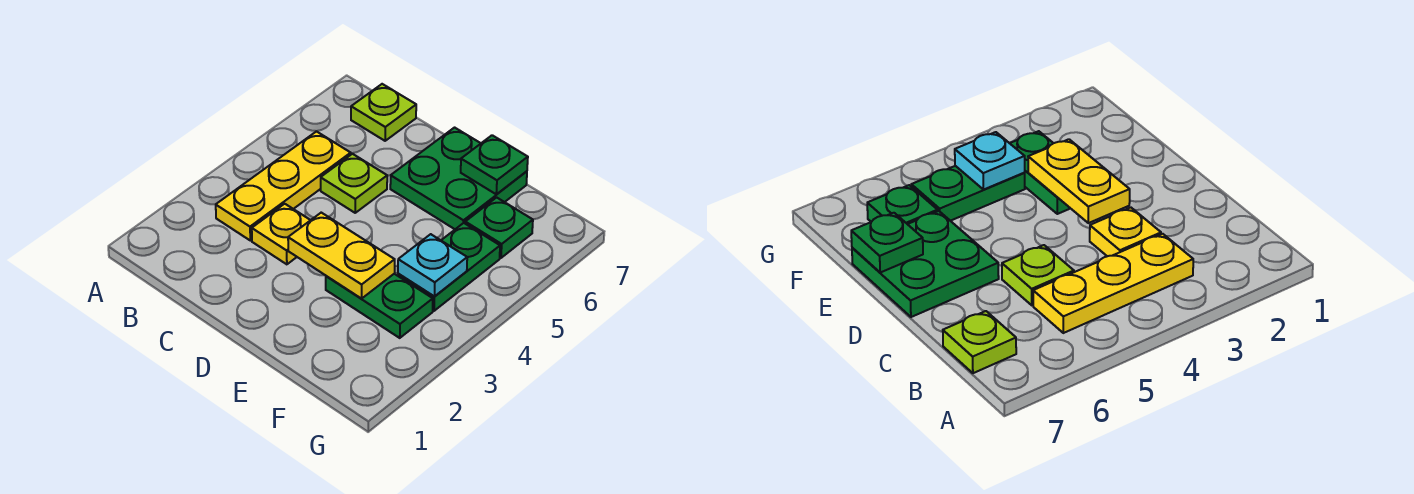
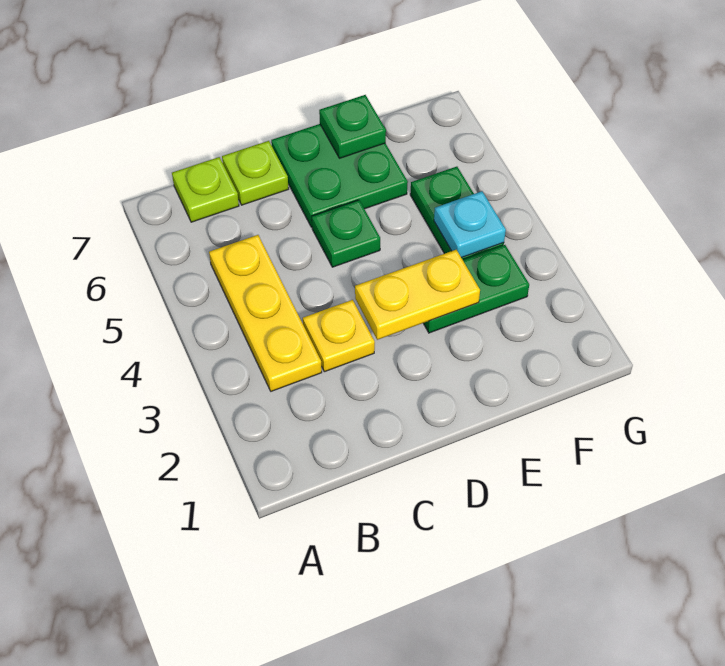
lime 1x1 plate [321,154,387,213] -> lime 1x1 plate moved to [222,141,289,205]
green 1x1 plate [465,197,533,258] -> green 1x1 plate moved to [312,200,380,267]

